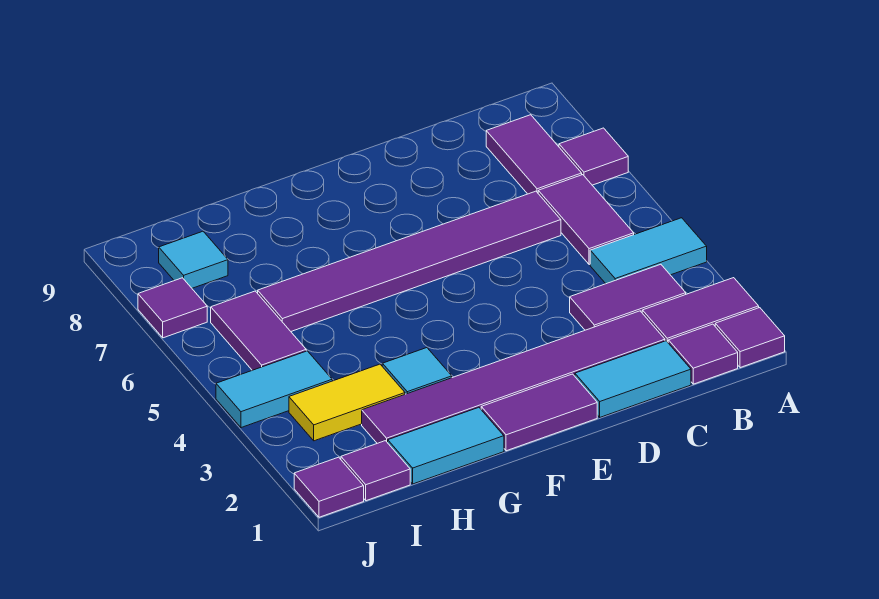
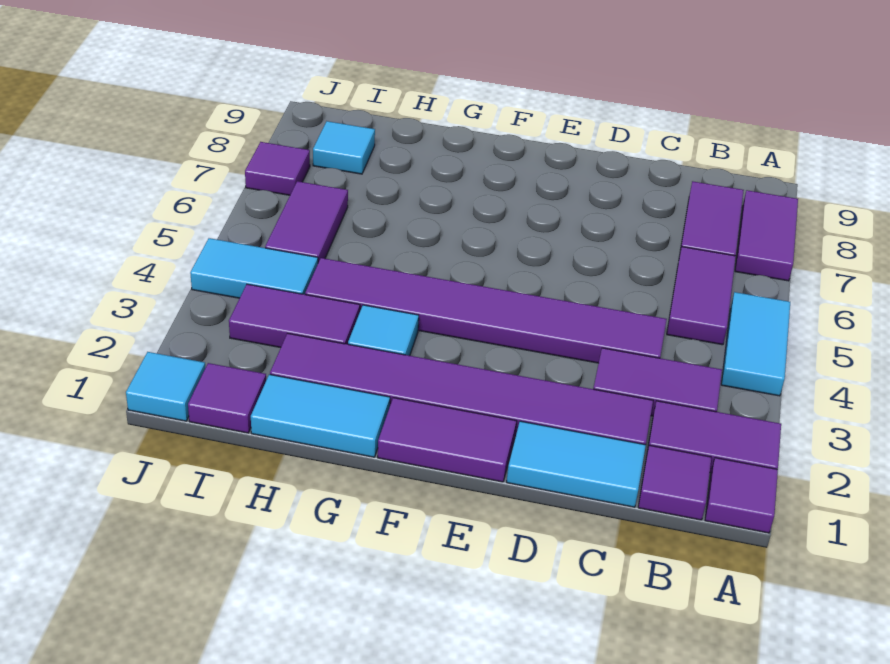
cyan 1x2 tile [590,218,707,284] -> cyan 1x2 tile turned to [721,292,790,396]
purple 1x1 tile [559,128,628,185] -> purple 1x2 tile [735,190,798,281]
purple 1x6 tile [258,191,561,331] -> purple 1x6 tile moved to [305,258,667,363]
yellow 1x2 tile [289,364,405,441] -> purple 1x2 tile [229,284,360,348]
purple 1x1 tile [294,457,364,517] -> cyan 1x1 tile [126,352,205,421]

